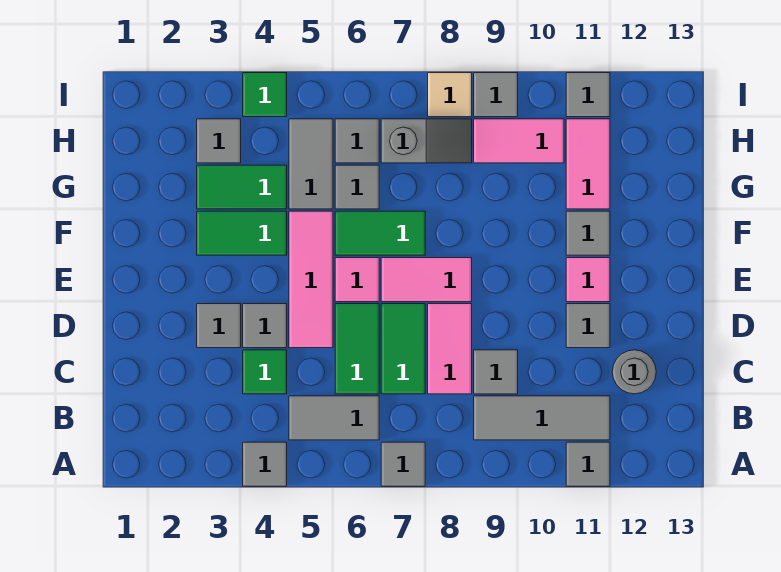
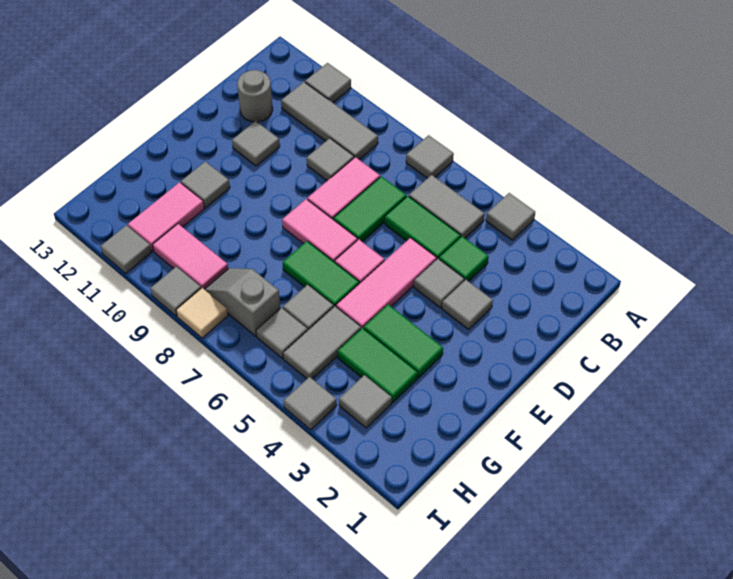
green 1x2 tile [335,304,379,394] -> green 1x2 tile turned to [385,196,461,260]
pink 1x1 tile [566,258,610,302] -> none
green 1x1 tile [243,73,287,117] -> grey 1x1 tile [284,377,337,430]

